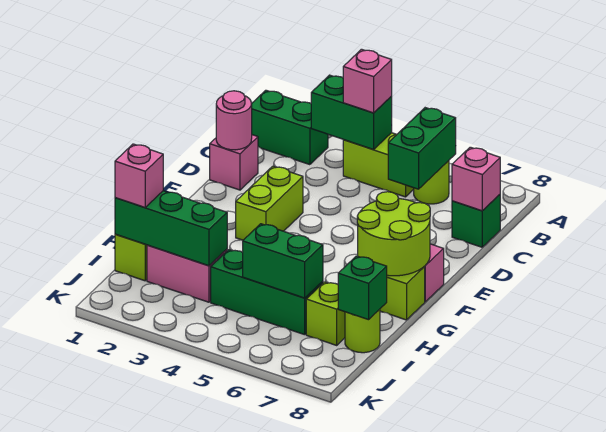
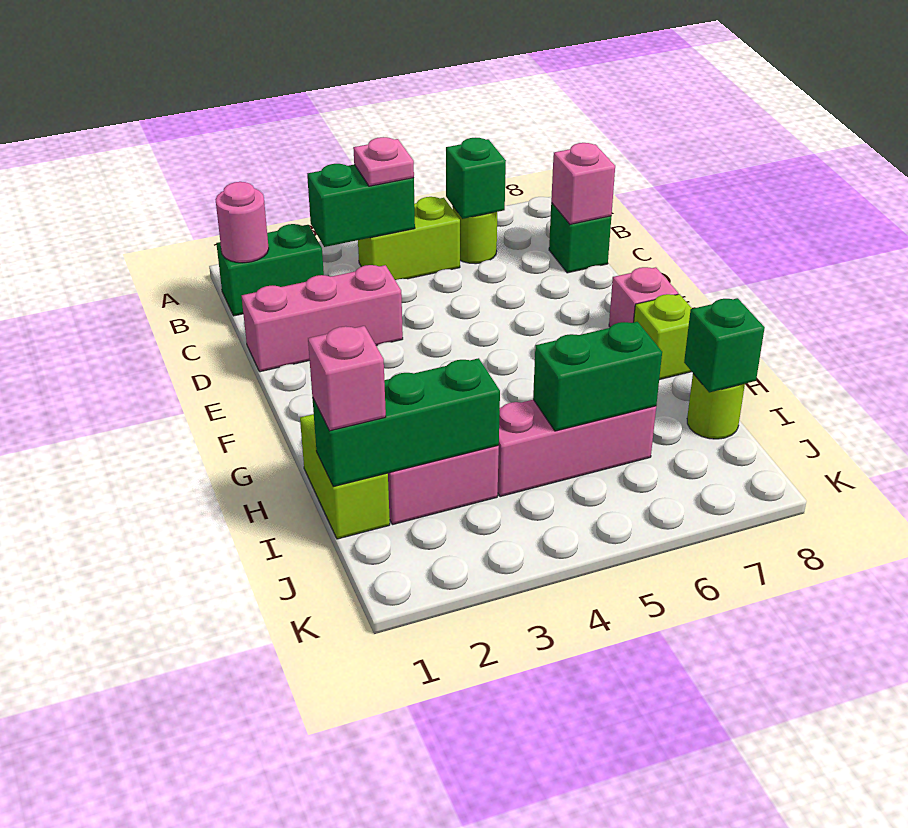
pink 1x1 brick [343,49,392,113] -> pink 1x1 plate [353,137,414,186]
green 1x2 brick [388,108,456,189] -> green 1x1 brick [446,138,506,219]
pink 1x1 brick [210,135,258,190] -> pink 1x3 brick [242,265,403,372]
pink 1x1 round brick [216,91,252,150] -> pink 1x1 round brick moved to [215,182,269,263]
lime 1x2 brick [236,166,303,240] -> none
lime 2x2 round brick [357,192,430,276] -> none
green 1x3 brick [211,250,323,335] -> pink 1x3 brick [498,400,656,497]
lime 1x1 brick [306,282,345,345] -> none

